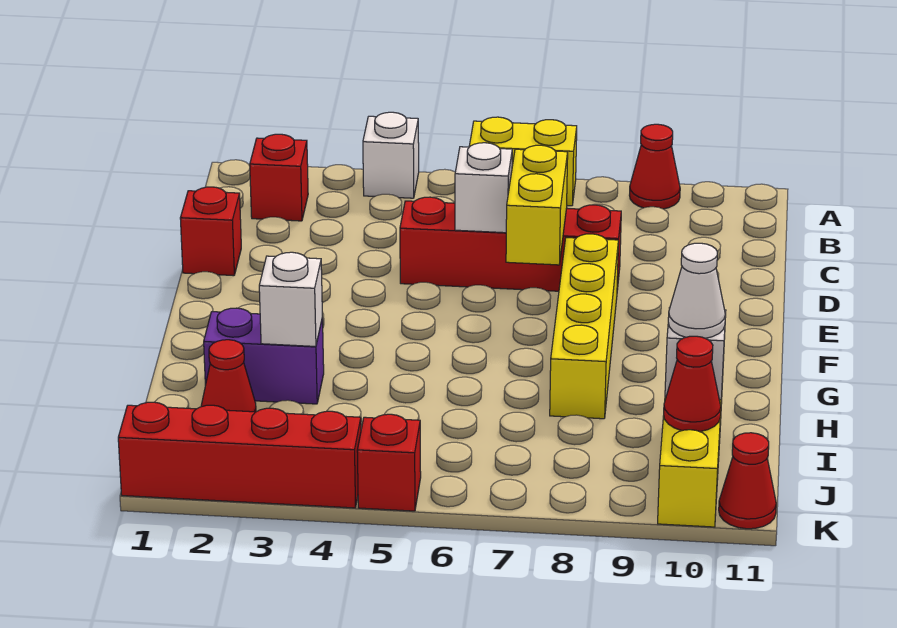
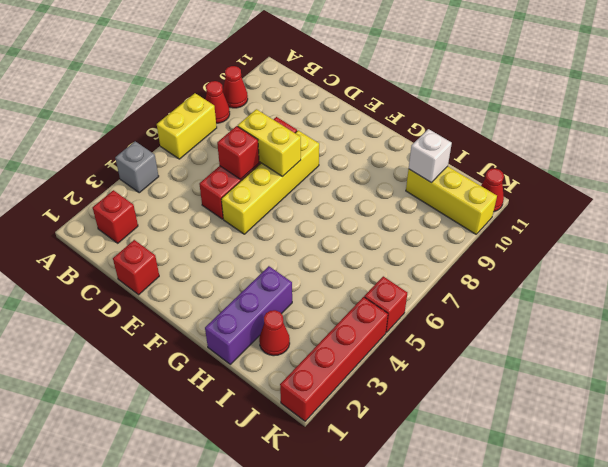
white 1x1 brick [363,112,419,198] -> grey 1x1 brick [115,141,159,193]
white 1x1 brick [455,143,512,233] -> red 1x1 brick [217,126,259,180]
yellow 1x4 brick [550,234,618,419] -> yellow 1x4 brick turned to [221,130,319,234]
purple 1x2 brick [204,308,324,404] -> purple 1x3 brick [205,266,292,364]
white 1x1 brick [259,252,322,346] -> none
white 1x1 cone [668,243,725,338] -> none
red 1x1 cone [664,336,721,432] -> red 1x1 cone moved to [205,81,230,123]

